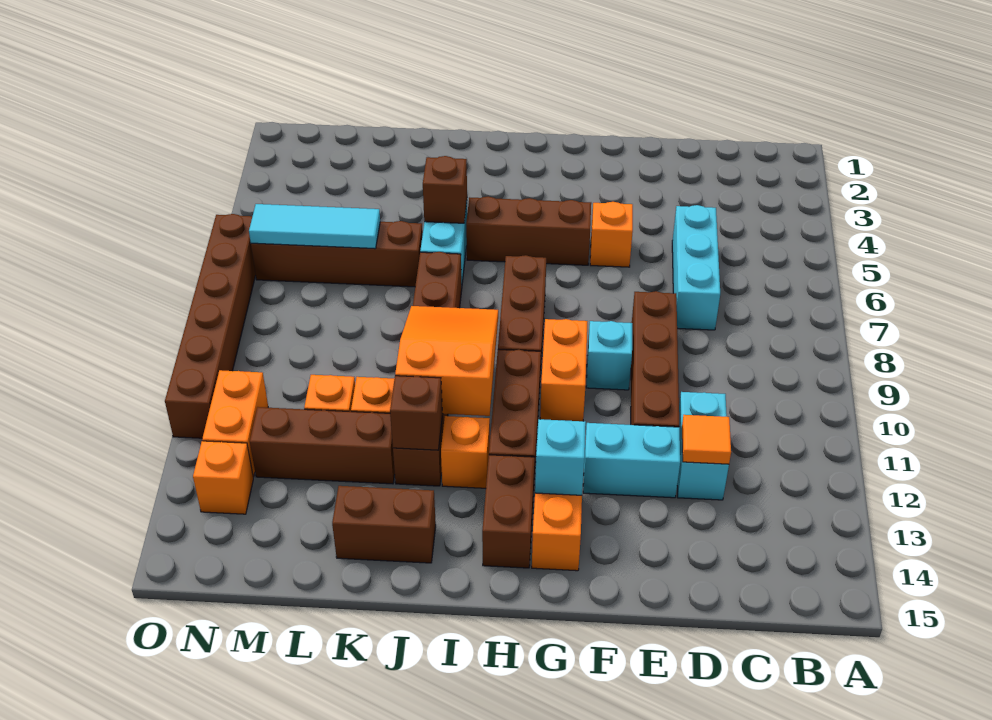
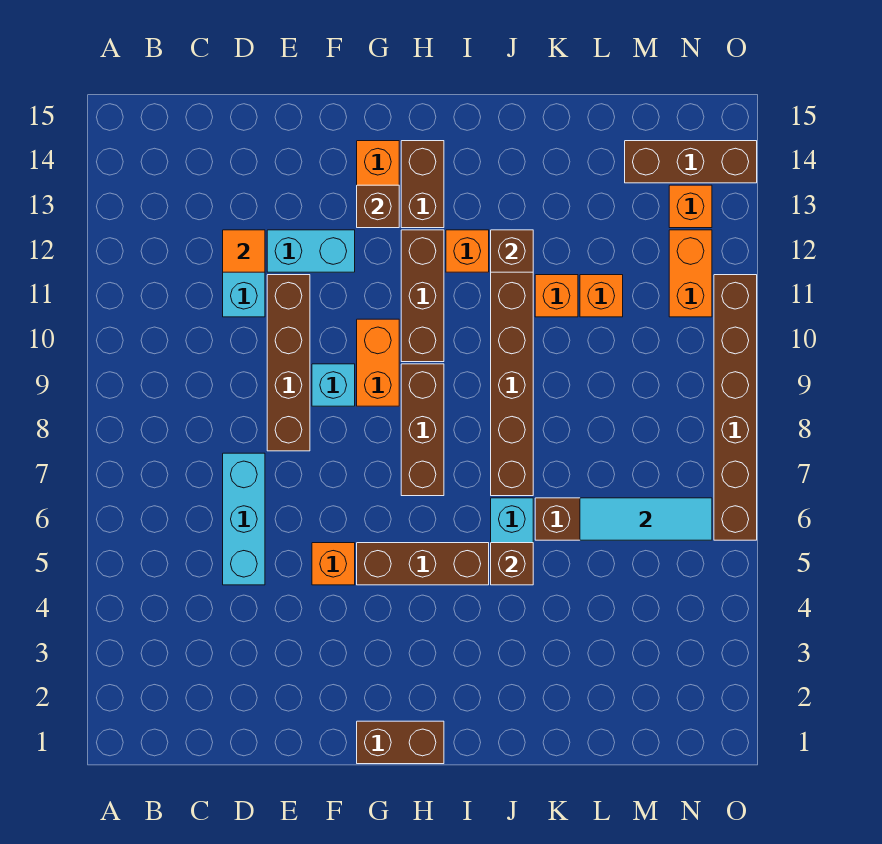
cyan 1x1 brick [535,419,586,495] -> brown 1x1 brick [357,185,399,228]
orange 2x3 slope [395,306,498,416] -> none
brown 1x2 brick [332,486,436,563] -> brown 1x2 brick moved to [357,721,444,764]
brown 1x3 brick [250,407,395,484] -> brown 1x3 brick moved to [625,141,757,183]

